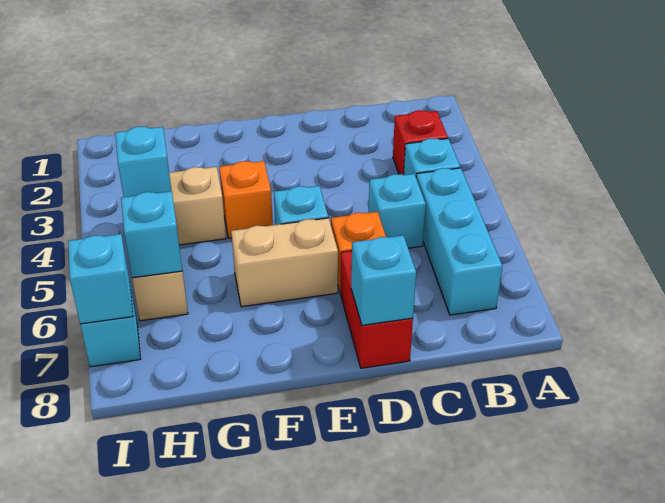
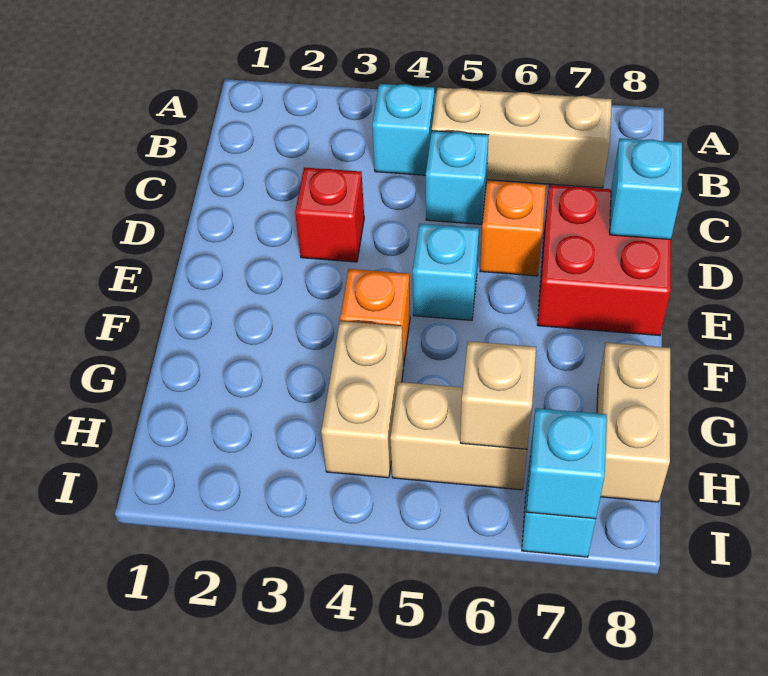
red 1x1 brick [393,110,448,175] -> red 1x1 brick moved to [295,167,364,262]
cyan 1x3 brick [416,168,502,315] -> tan 1x3 brick [432,88,612,188]
red 1x2 brick [341,251,413,368] -> red 2x2 brick [537,185,671,336]
tan 1x2 brick [231,218,338,307] -> tan 1x2 brick moved to [597,343,670,502]
cyan 1x1 brick [115,126,171,197] -> none
cyan 1x1 brick [121,191,182,278] -> tan 1x1 brick [460,341,536,449]

